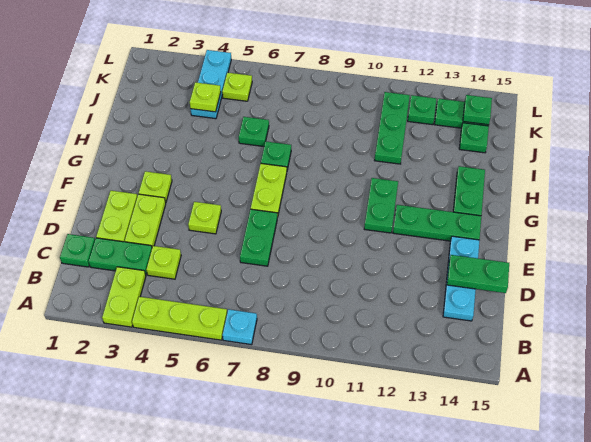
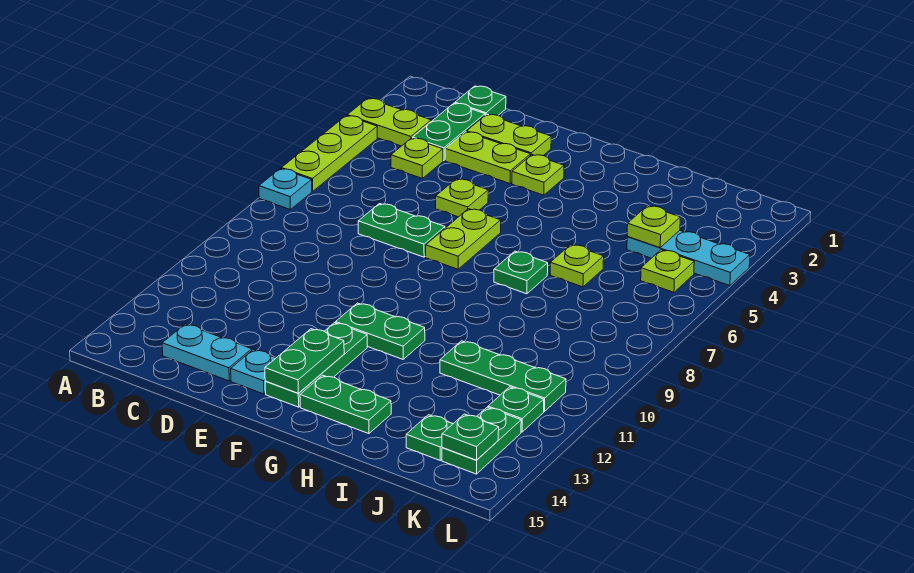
green 1x2 plate [447,255,509,293] -> green 1x2 plate moved to [265,329,344,393]
lime 1x2 plate [251,163,287,217] -> lime 1x2 plate turned to [426,209,501,269]
green 1x1 plate [239,117,269,147] -> lime 1x1 plate [550,245,604,287]

